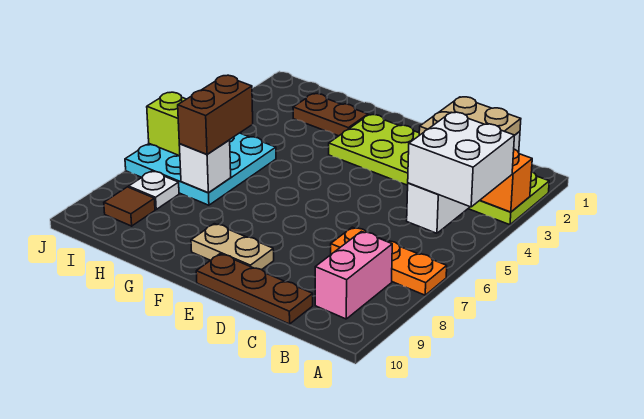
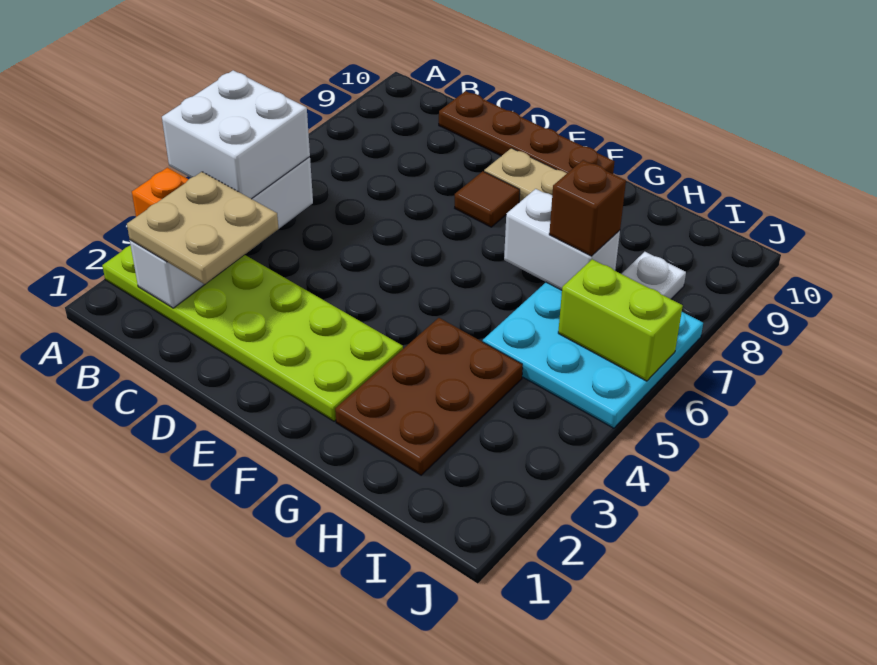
orange 1x3 plate [331,227,447,295] -> none
pink 1x2 brick [315,231,392,319] -> none
brown 1x3 plate [196,254,313,324] -> brown 1x4 plate [439,91,615,174]
brown 1x2 plate [293,94,368,136] -> brown 2x3 plate [335,318,523,475]
brown 1x2 brick [178,75,253,154] -> brown 1x1 brick [549,160,626,256]
white 1x1 brick [179,140,231,193] -> white 1x2 brick [504,189,620,290]
brown 1x1 tile [104,187,155,226] -> brown 1x1 tile moved to [455,171,520,227]

